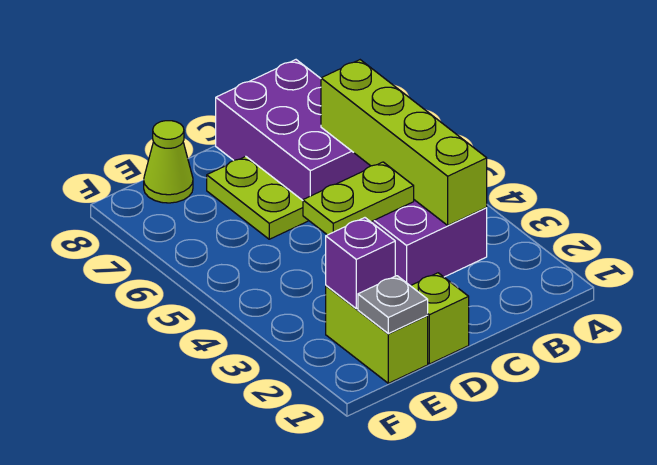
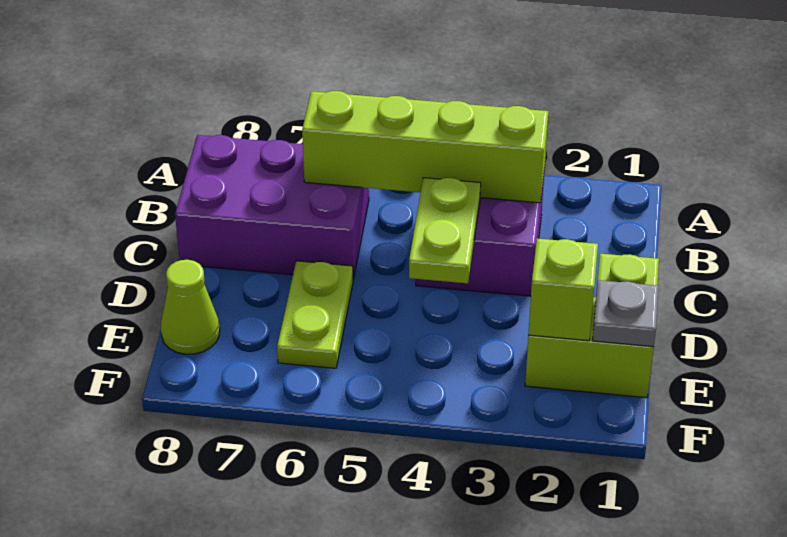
lime 1x2 plate [207,156,308,239] -> lime 1x2 plate turned to [277,261,353,368]
purple 1x1 brick [326,218,395,309] -> lime 1x1 brick [528,238,598,341]

